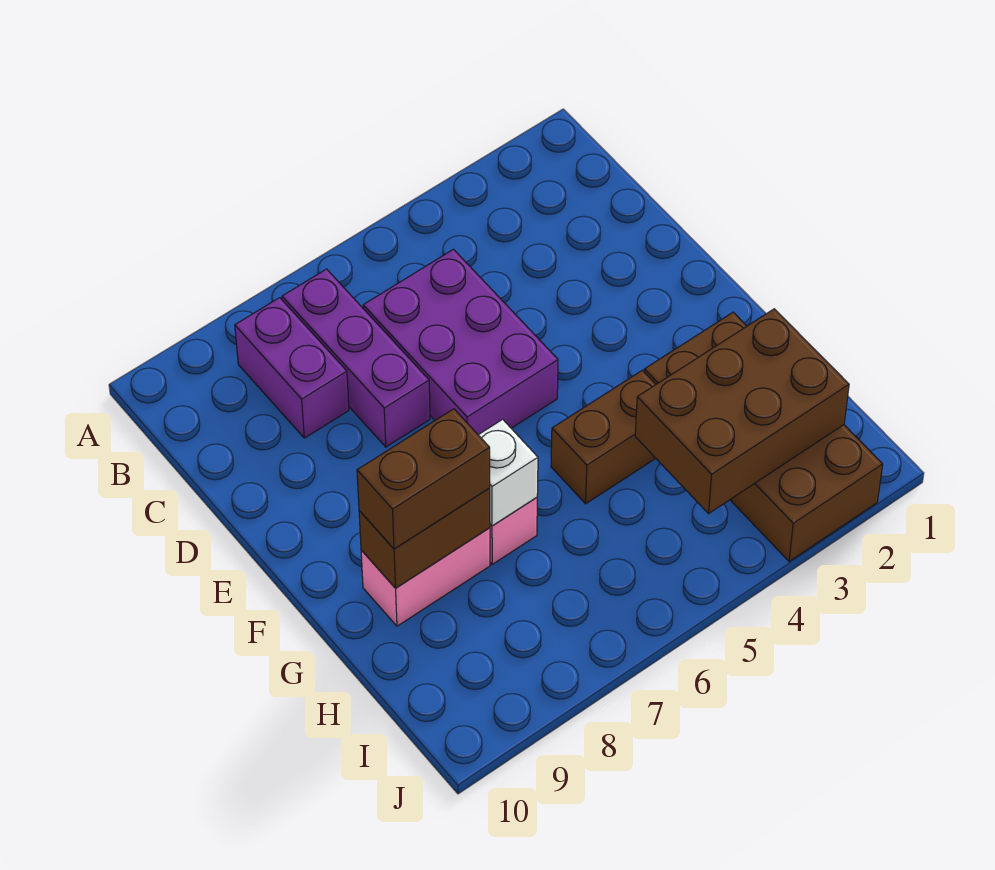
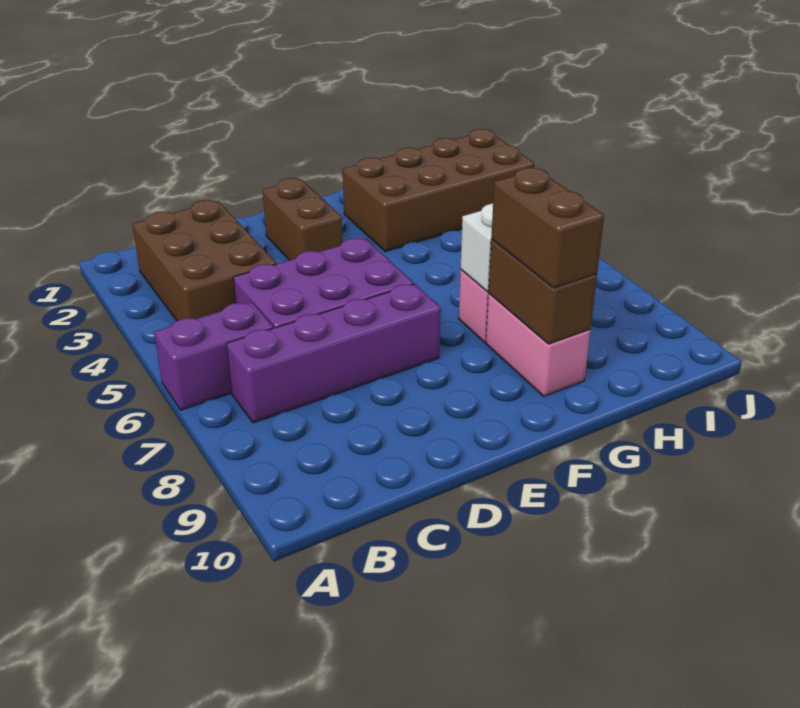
purple 1x3 brick [282,269,430,447] -> purple 1x4 brick [227,284,441,423]
purple 1x2 brick [235,298,349,438] -> purple 1x2 brick moved to [154,302,273,410]
brown 1x2 brick [551,370,656,504] -> brown 1x2 brick moved to [263,178,343,260]
brown 2x3 brick [635,309,849,514] -> brown 2x3 brick moved to [132,200,276,321]

